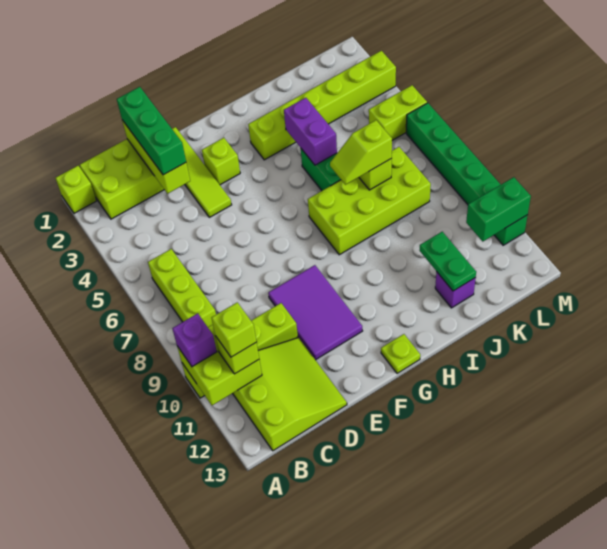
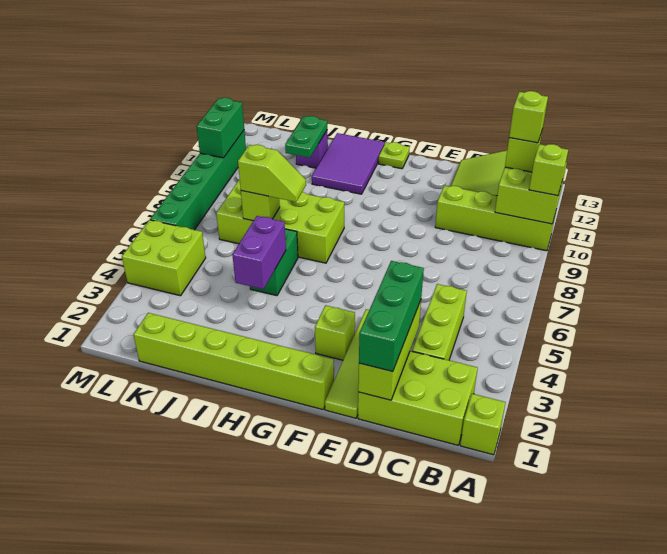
purple 1x1 brick [172,313,217,367] -> lime 1x1 brick [529,144,568,196]
lime 1x3 brick [148,249,216,327] -> lime 1x3 brick moved to [412,284,467,360]
purple 2x3 tile [268,265,362,360] -> purple 2x3 tile moved to [312,133,385,194]
lime 1x6 brick [248,51,396,160] -> lime 1x6 brick moved to [133,313,334,410]
lime 1x2 brick [369,85,427,140] -> lime 2x2 brick [122,220,206,296]
green 1x2 brick [466,177,531,241] -> green 1x2 brick turned to [196,98,244,158]

